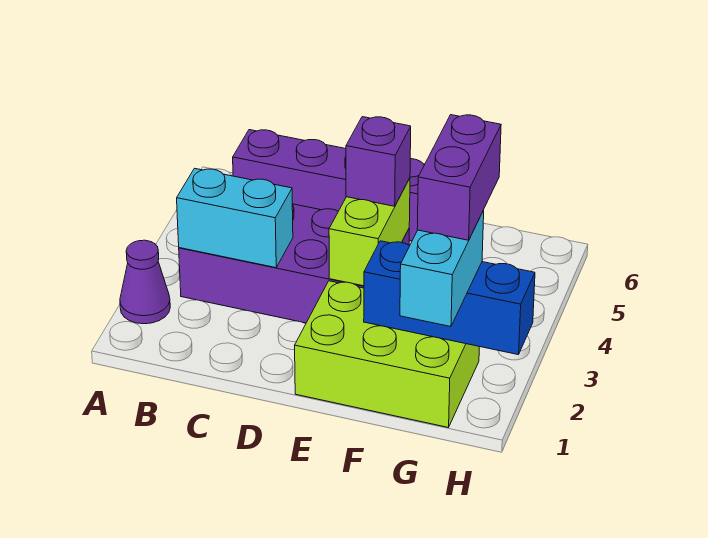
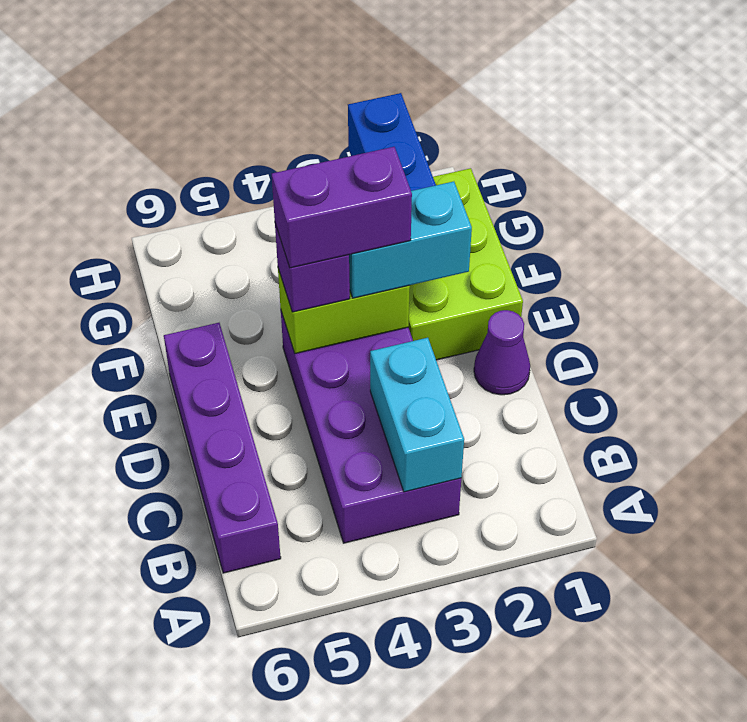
purple 1x1 cone [120,240,170,324] -> purple 1x1 cone moved to [474,310,530,395]
cyan 1x2 brick [400,211,484,327] -> cyan 1x2 brick moved to [349,182,472,298]
purple 1x2 brick [417,115,501,240] -> purple 1x2 brick moved to [272,147,412,268]

